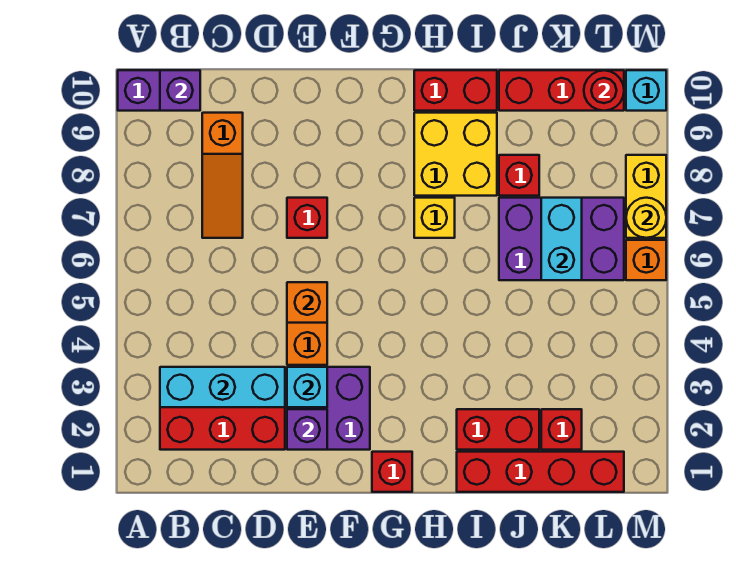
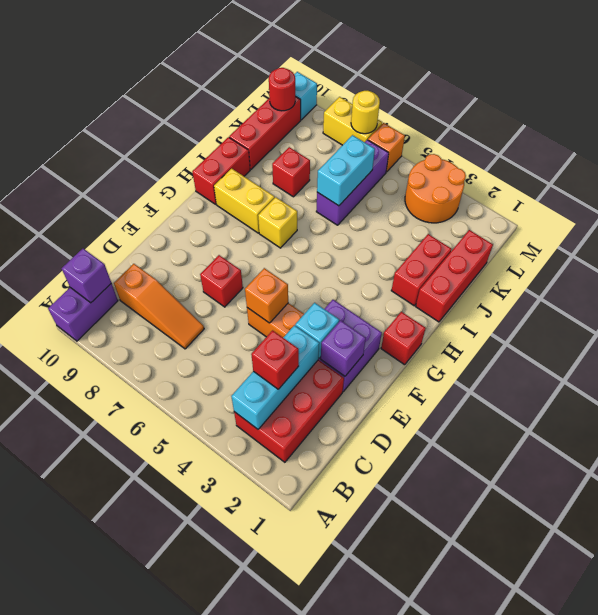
yellow 2x2 brick [414,113,497,196] -> yellow 1x2 brick [214,169,275,233]
red 1x4 brick [457,452,624,492] -> red 1x3 brick [416,230,493,322]
purple 2x3 brick [499,198,624,280] -> purple 1x3 brick [316,140,389,225]
red 1x1 brick [541,409,582,450] -> red 1x1 brick moved to [251,330,299,389]
cyan 1x2 brick [541,198,582,280] -> cyan 1x2 brick turned to [317,135,375,206]
none -> orange 2x2 round brick [405,154,466,223]

